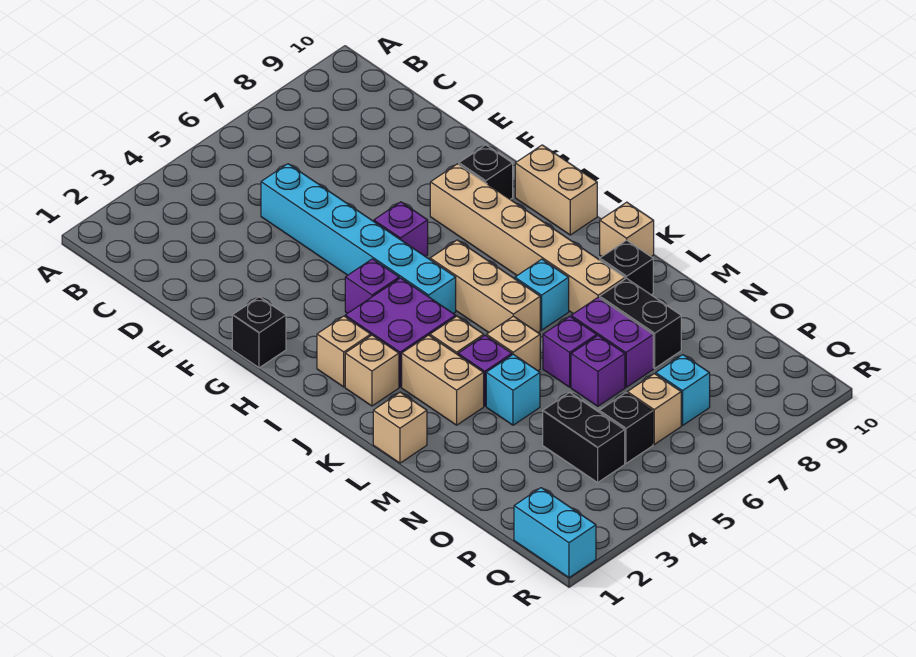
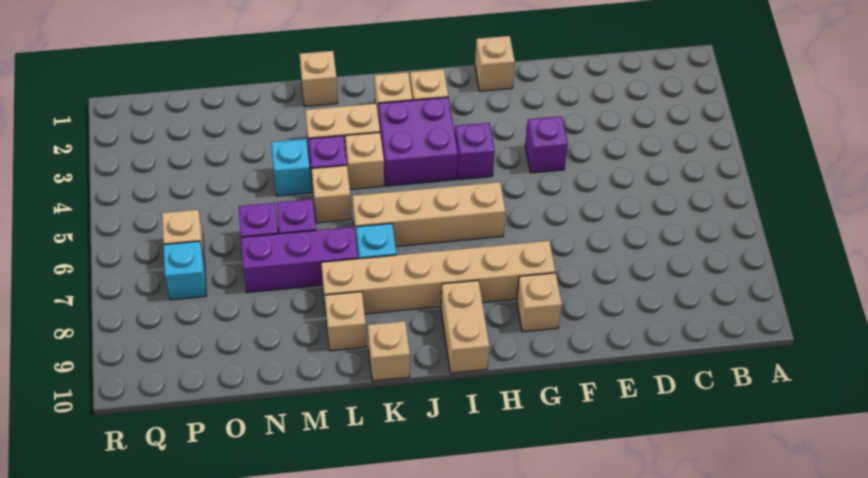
cyan 1x6 brick [261,164,456,314] -> none
black 1x1 brick [232,297,286,368] -> tan 1x1 brick [475,36,515,91]
purple 1x1 brick [374,202,428,256] -> purple 1x1 brick moved to [525,116,568,173]
black 1x1 brick [459,145,513,199] -> tan 1x1 brick [517,273,562,332]
tan 1x2 brick [515,145,597,235] -> tan 1x2 brick turned to [441,280,489,373]
tan 1x3 brick [430,240,540,333] -> tan 1x4 brick [352,182,506,247]
black 1x1 brick [600,240,653,295] -> tan 1x1 brick [325,292,366,351]
purple 1x2 brick [571,297,653,387] -> purple 1x3 brick [241,227,358,293]
black 1x2 brick [600,278,681,368] -> none
black 1x2 brick [543,393,625,482] -> none
black 1x1 brick [599,393,653,463] -> none
cyan 1x2 brick [514,488,596,578] -> none

